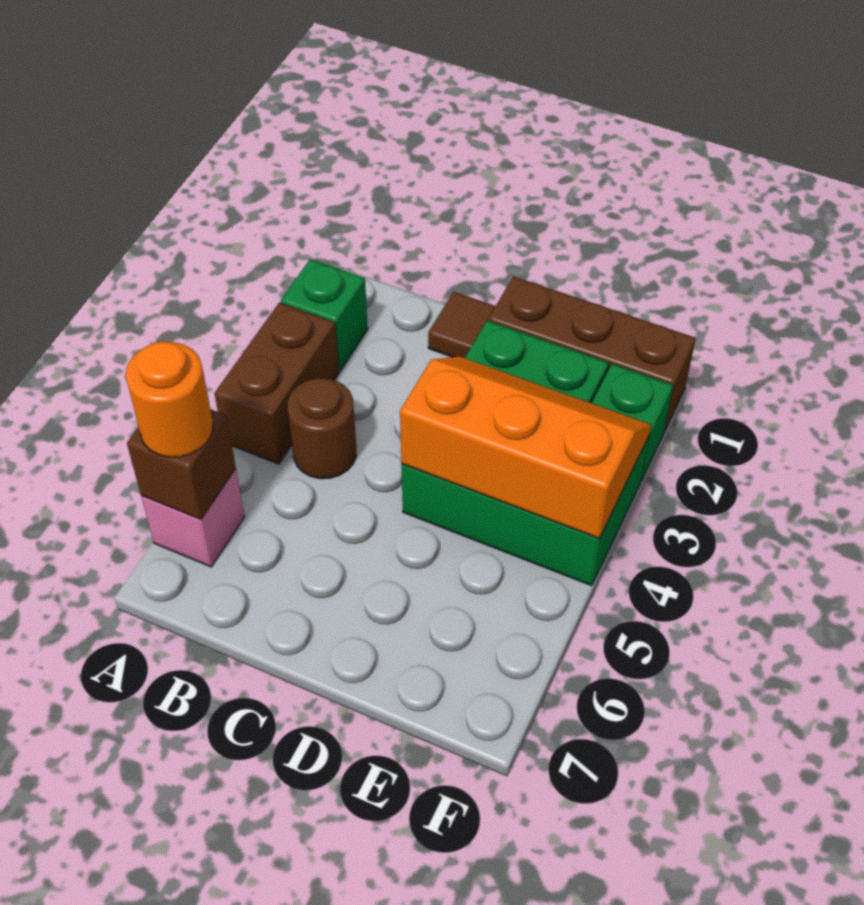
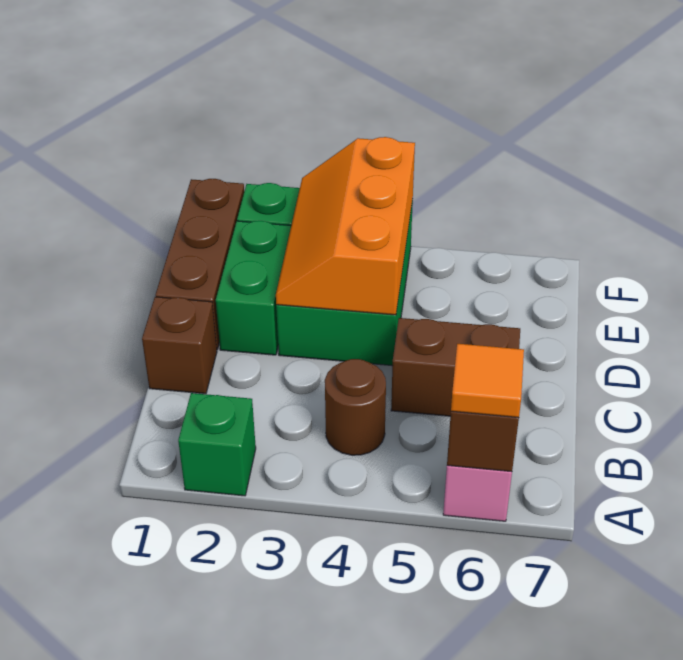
brown 1x2 brick [214,302,339,464] -> brown 1x2 brick moved to [391,318,520,416]
orange 1x1 round brick [126,341,213,457] -> orange 1x1 tile [451,344,524,418]
brown 1x1 tile [428,292,495,358] -> brown 1x1 brick [142,297,217,394]

